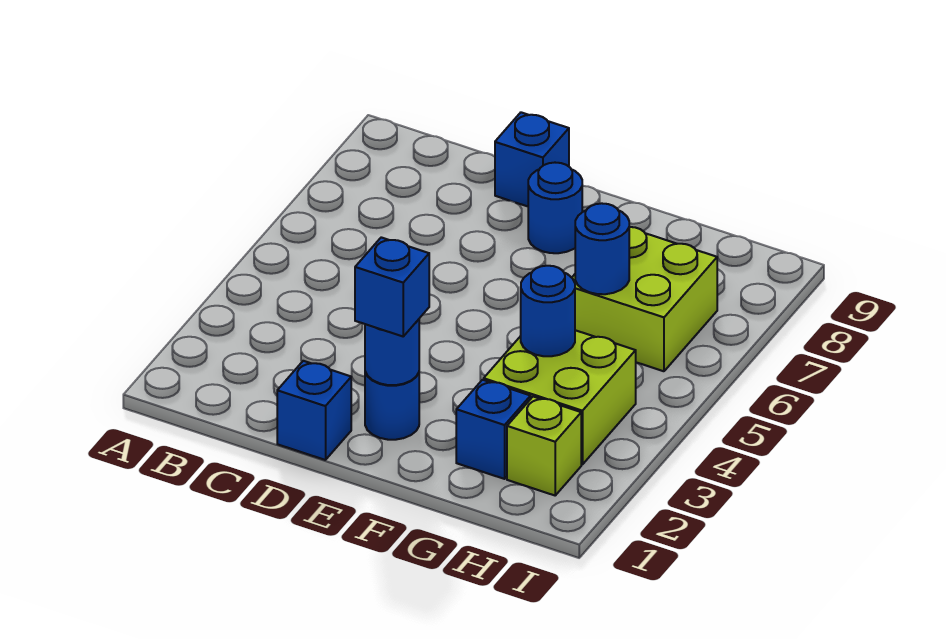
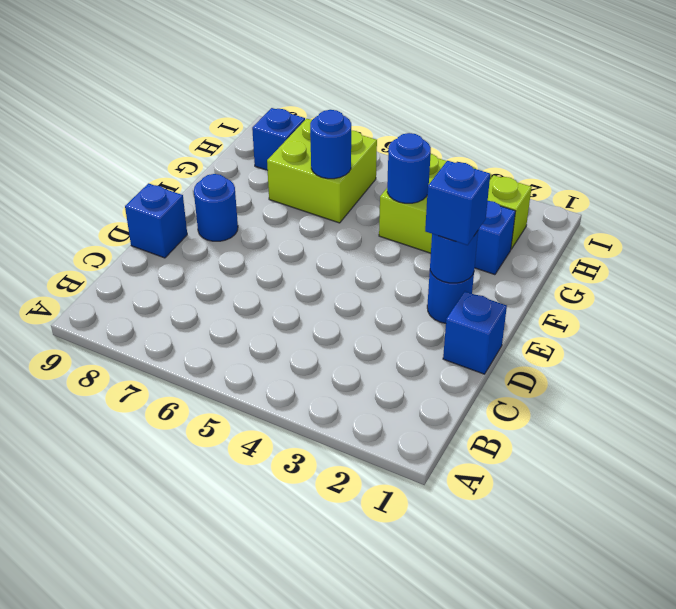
none -> blue 1x1 brick [252,108,305,170]

